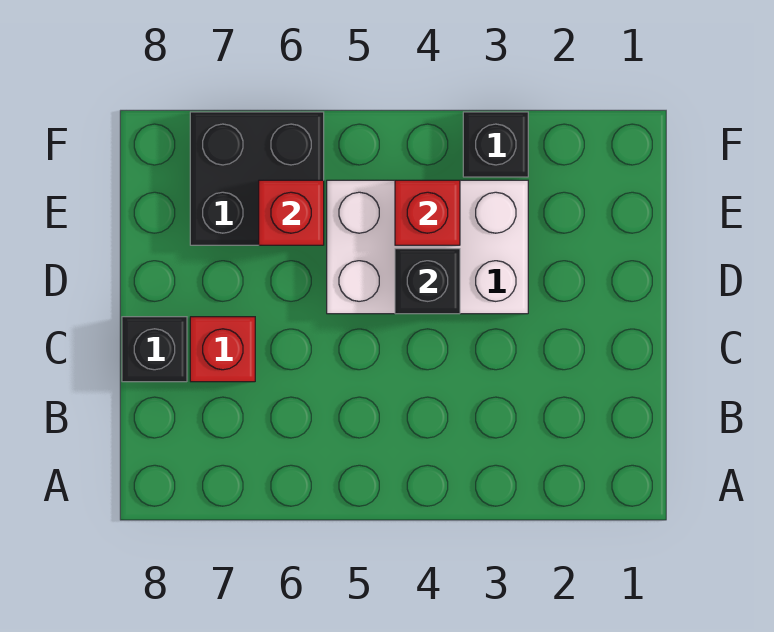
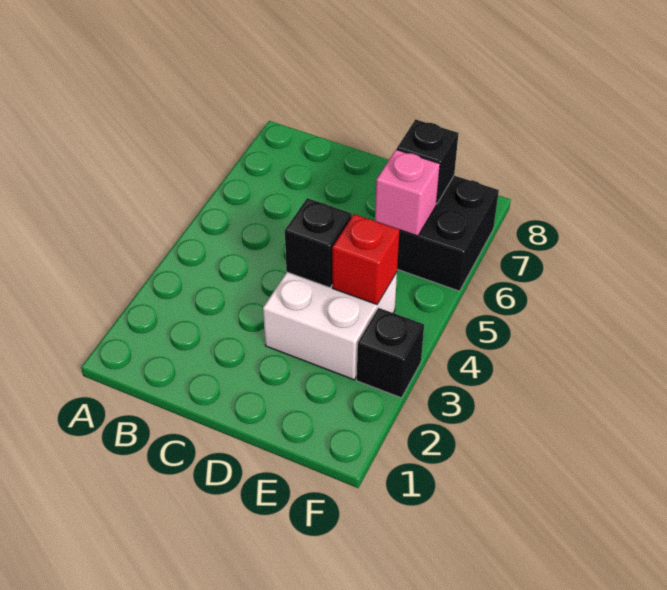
red 1x1 brick [190,317,255,382] -> none
black 1x1 brick [122,317,187,382] -> black 1x1 brick moved to [397,119,458,204]
white 2x3 brick [327,180,528,314] -> white 2x2 brick [263,272,397,380]
red 1x1 brick [259,180,324,245] -> pink 1x1 brick [375,150,440,236]

